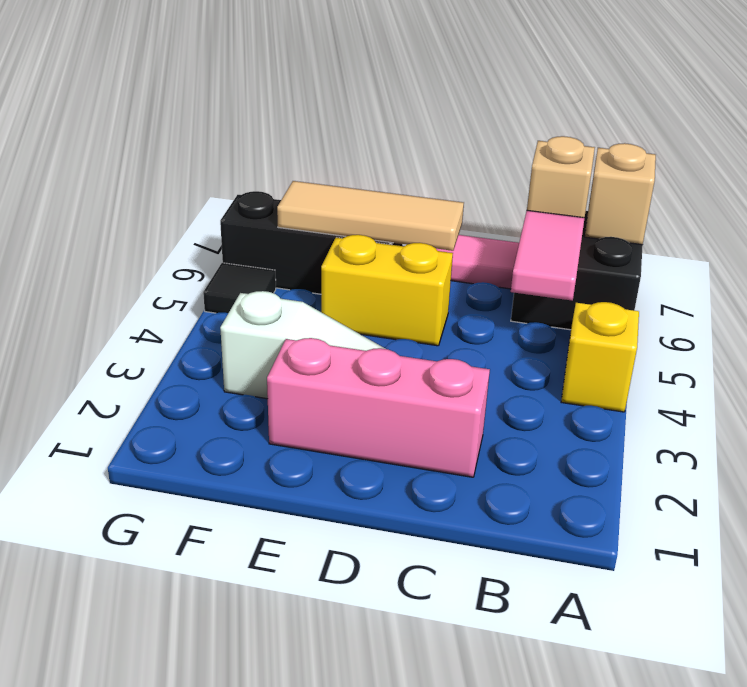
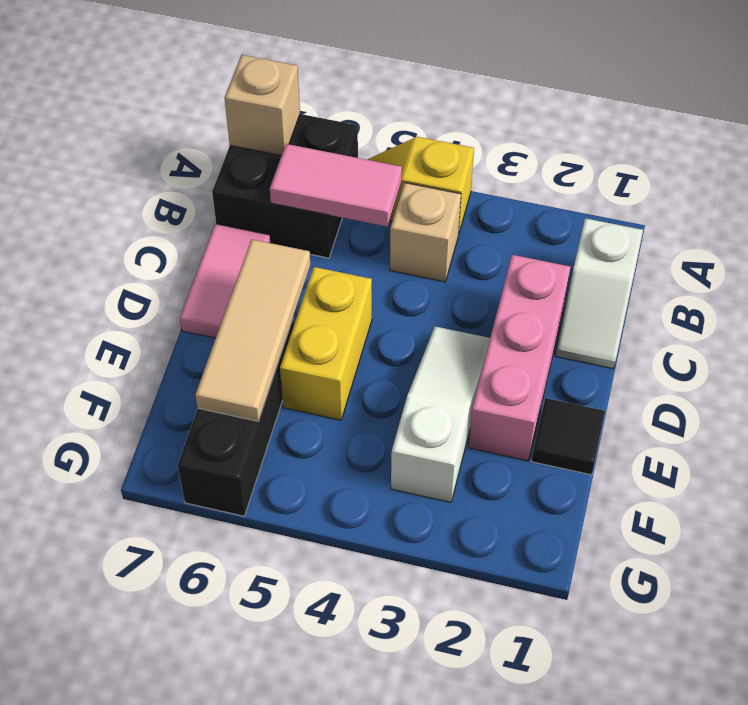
none -> white 1x2 slope [556,218,643,369]
tan 1x1 brick [527,136,595,218] -> tan 1x1 brick moved to [390,183,461,282]
black 1x1 tile [203,263,276,313] -> black 1x1 tile moved to [531,398,605,475]

